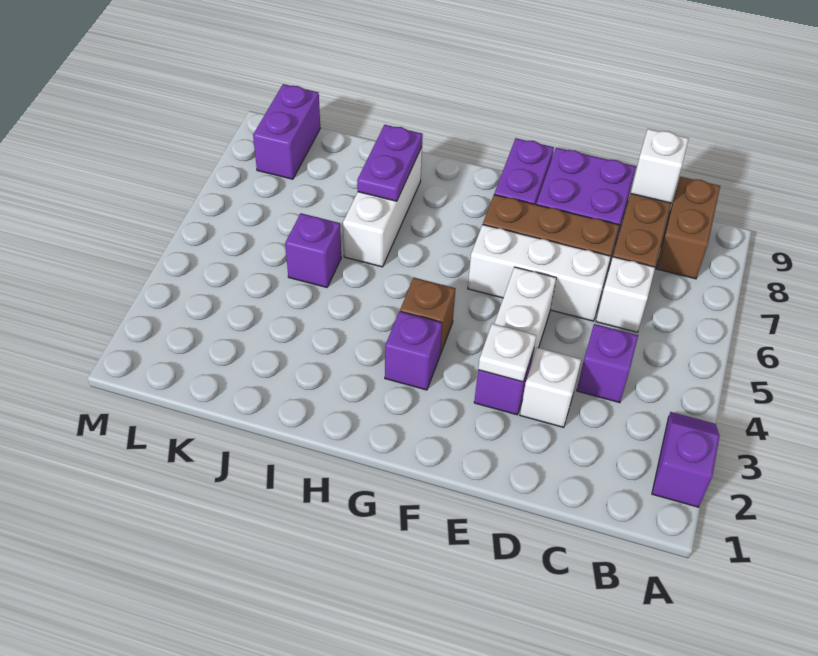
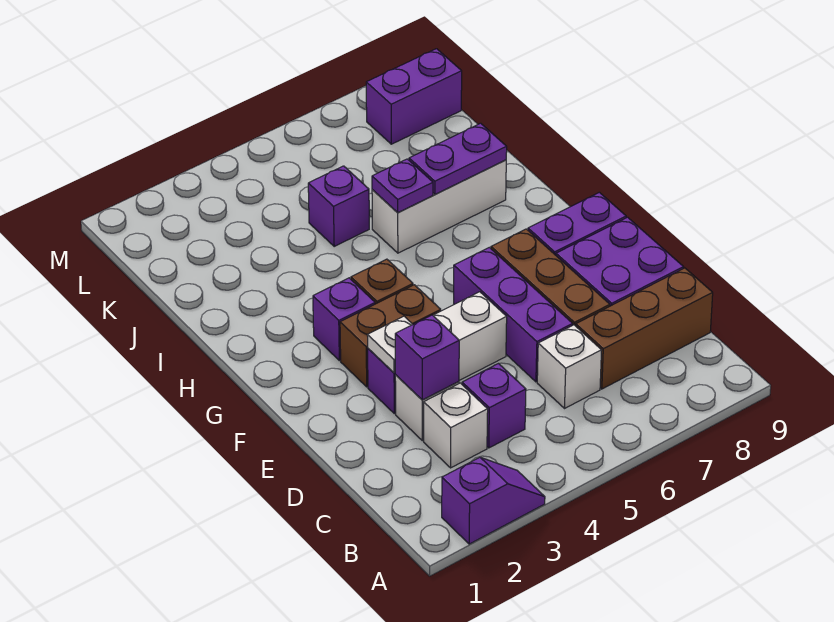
brown 1x2 brick [656,177,720,279] -> brown 1x2 brick moved to [340,285,441,387]
white 1x1 brick [631,129,689,203] -> white 1x1 brick moved to [424,383,488,468]
none -> purple 1x1 brick [395,315,459,400]
white 1x3 brick [468,225,611,321] -> purple 1x3 brick [454,247,573,382]
none -> purple 1x1 plate [372,159,433,213]

